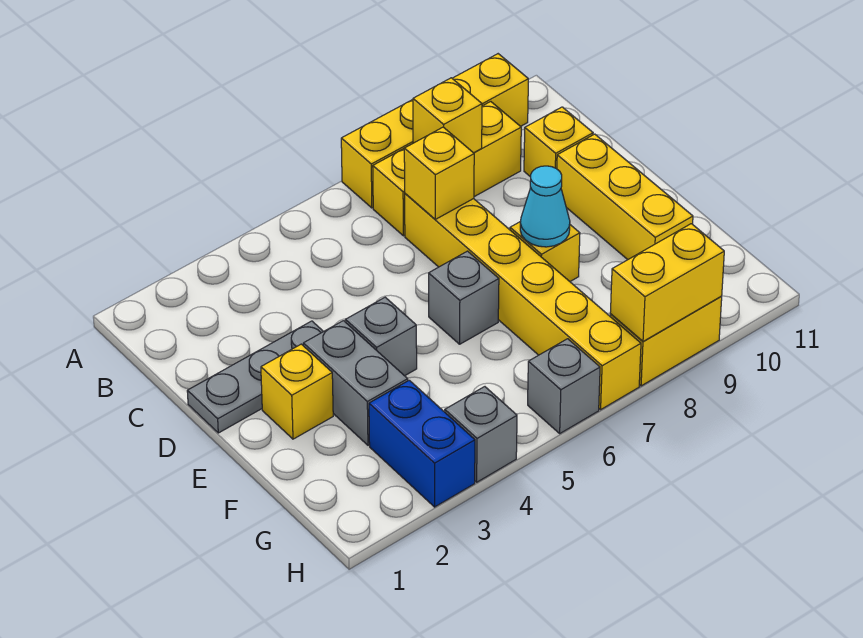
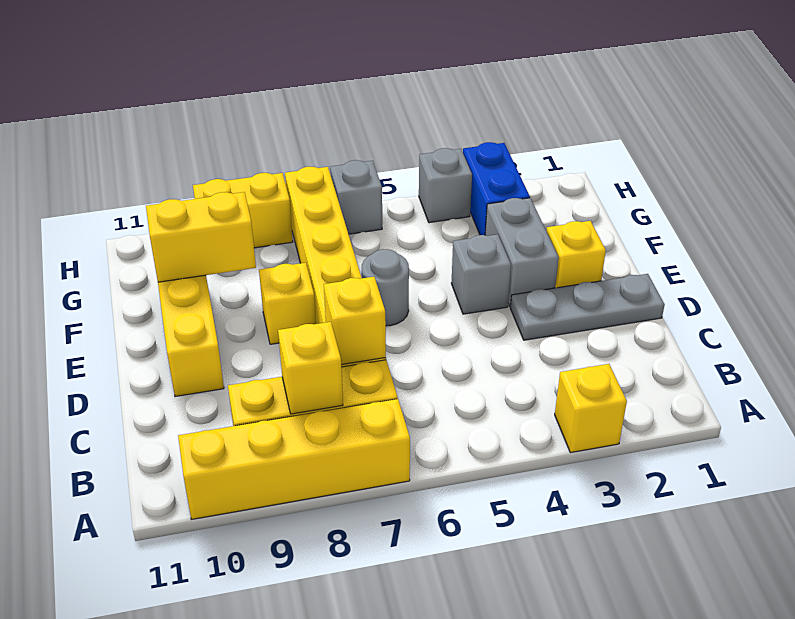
yellow 1x1 brick [524,107,593,177] -> yellow 1x1 brick moved to [555,364,627,453]
grey 1x1 brick [429,251,499,344] -> grey 1x1 round brick [361,249,409,326]
cyan 1x1 cone [520,166,570,247] -> none
yellow 1x2 brick [610,224,724,341] -> yellow 1x2 brick moved to [146,192,256,282]

